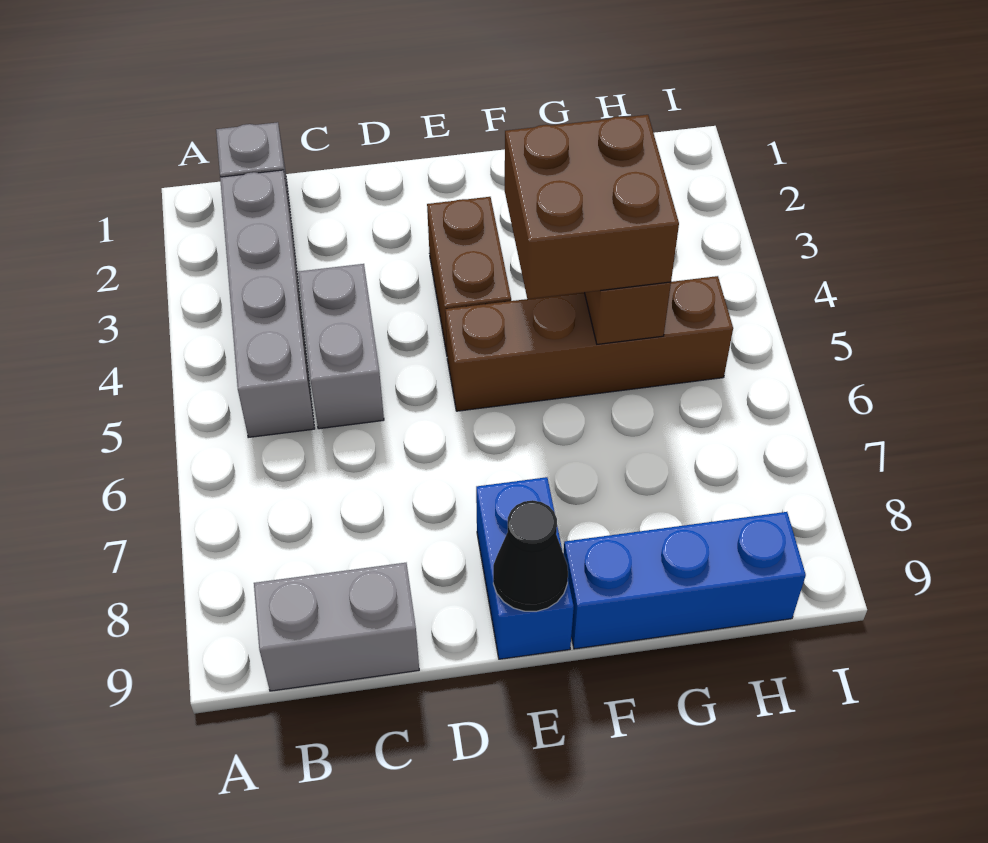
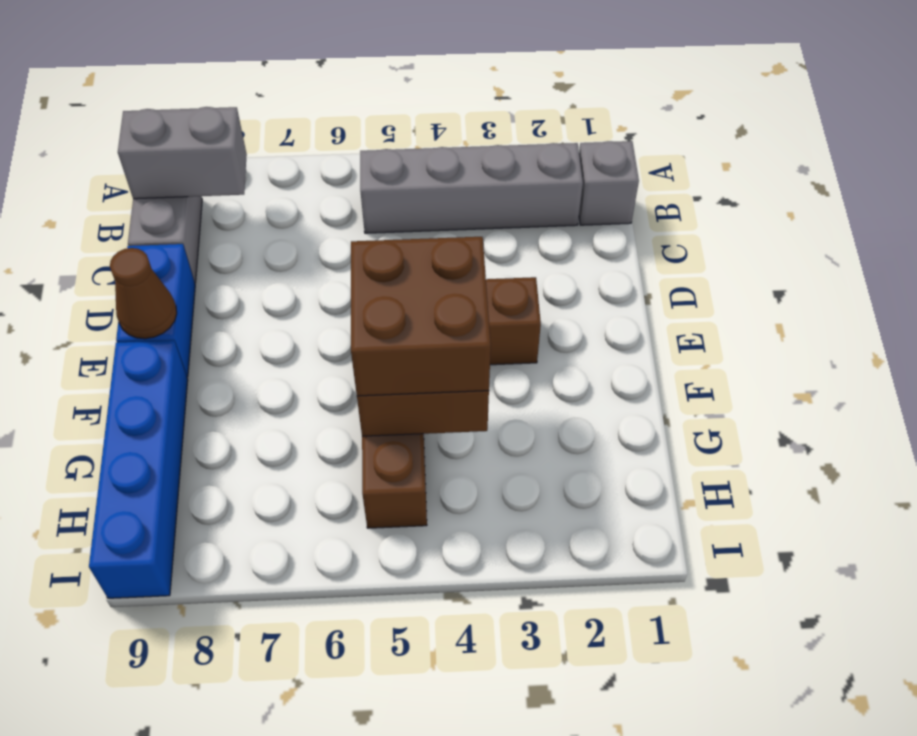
grey 1x2 brick [298,264,384,429] -> grey 1x2 brick moved to [118,107,247,199]
blue 1x2 brick [476,477,574,659] -> blue 1x2 brick turned to [116,244,195,377]
black 1x1 cone [493,500,568,611] -> brown 1x1 cone [110,248,177,339]
blue 1x3 brick [563,512,806,649] -> blue 1x4 brick [89,340,188,598]

